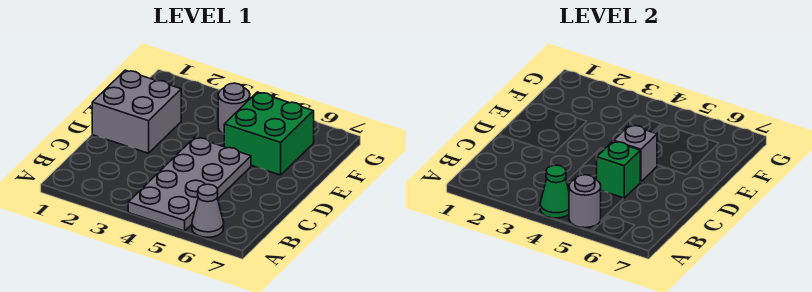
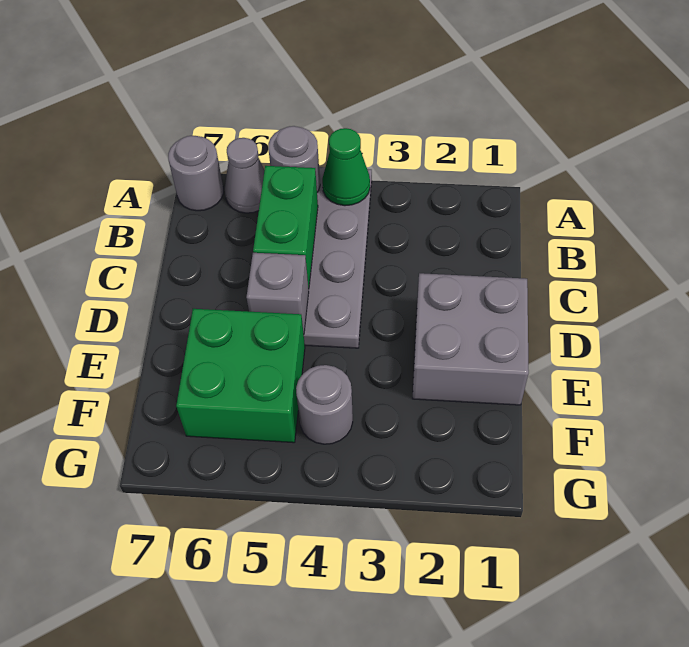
none -> grey 1x1 round brick [168,136,223,211]
green 1x1 brick [597,141,640,198] -> green 1x2 brick [253,166,318,288]

